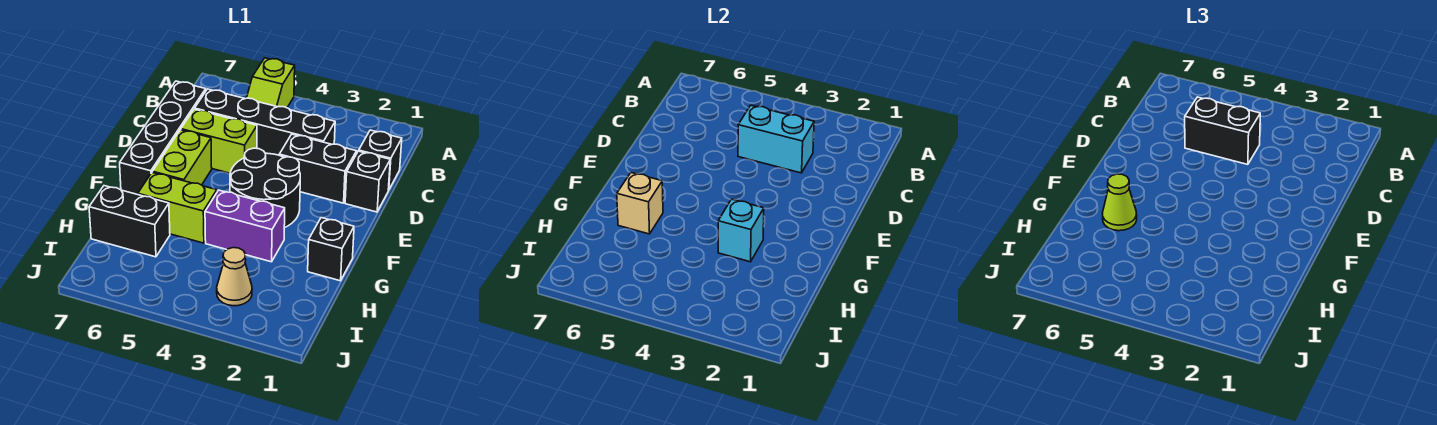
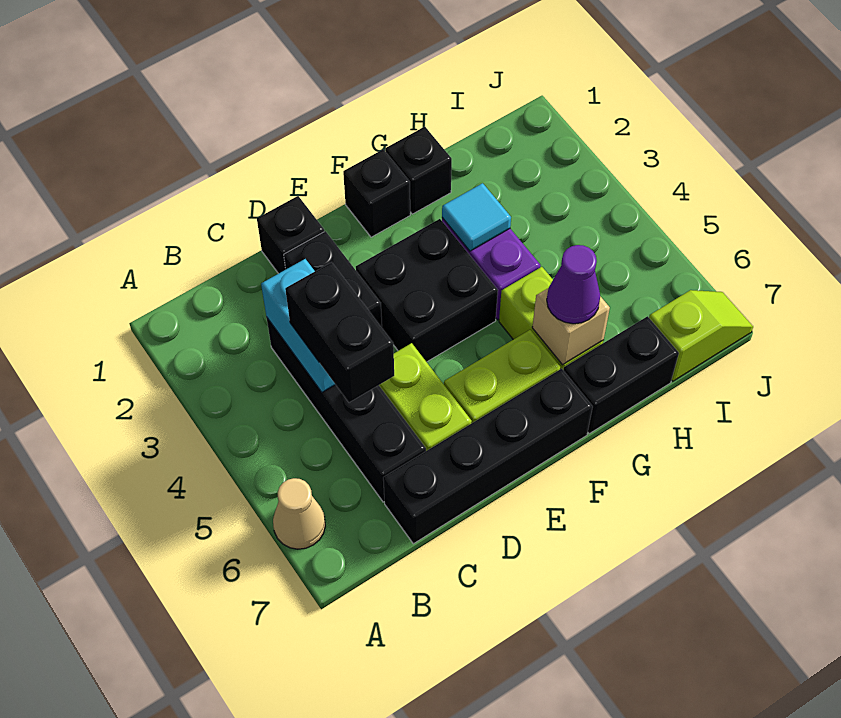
lime 1x2 slope [247,58,295,108] -> lime 1x2 slope moved to [649,290,753,381]
black 1x1 brick [359,130,402,190] -> black 1x1 brick moved to [343,149,410,237]
black 2x2 round brick [230,148,300,228] -> black 2x2 brick [356,219,498,362]
cyan 1x1 brick [718,199,764,262] -> cyan 1x1 tile [442,183,511,251]
lime 1x1 cone [1102,174,1137,231] -> purple 1x1 cone [547,245,600,324]
black 1x2 brick [89,186,170,257] -> black 1x2 brick turned to [564,316,679,434]
tan 1x1 cone [217,248,252,306] -> tan 1x1 cone moved to [273,478,325,549]

